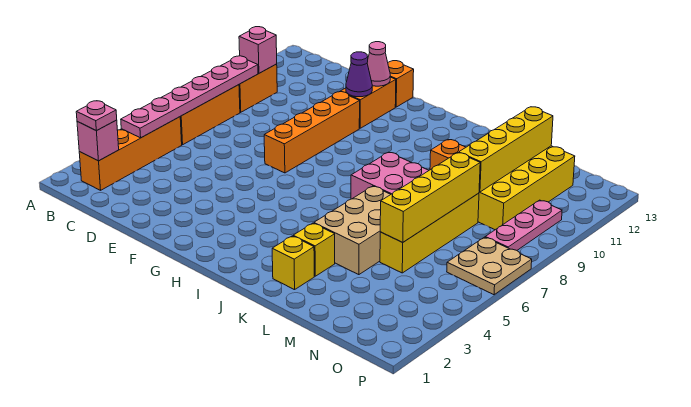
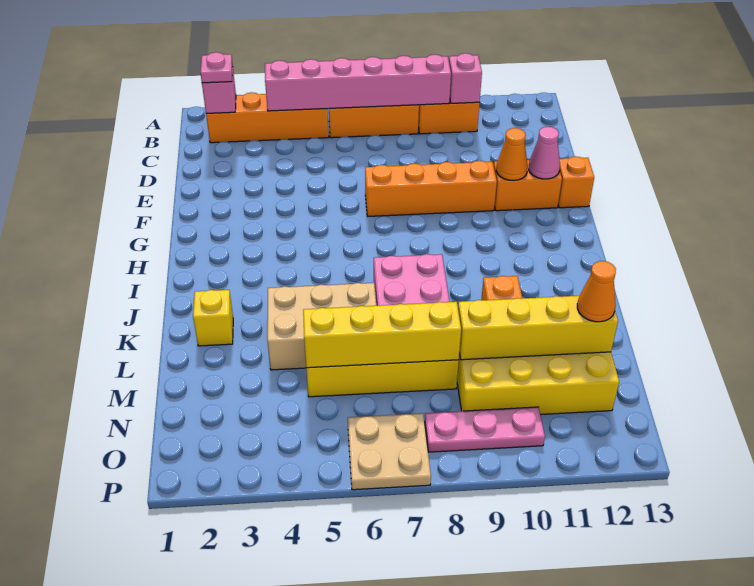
pink 1x6 plate [121,56,258,138] -> pink 1x6 brick [265,54,451,111]
purple 1x1 cone [346,52,372,97] -> orange 1x1 cone [496,128,528,180]
yellow 1x1 brick [293,223,335,276] -> none
none -> orange 1x1 cone [577,261,616,322]

